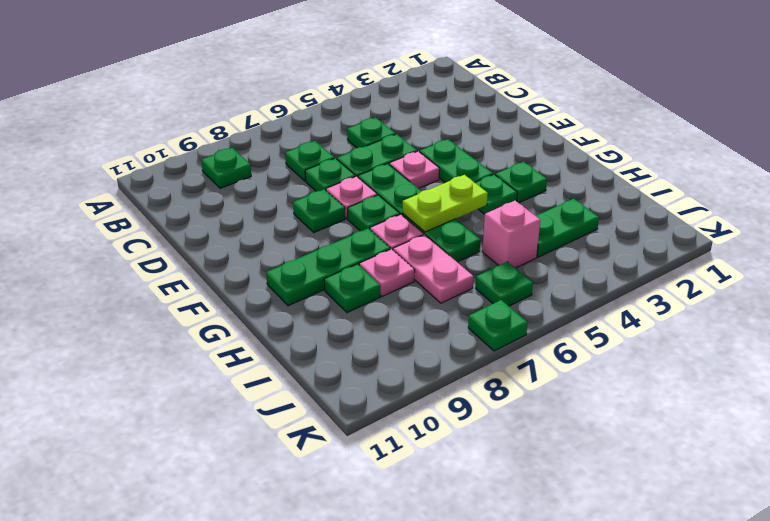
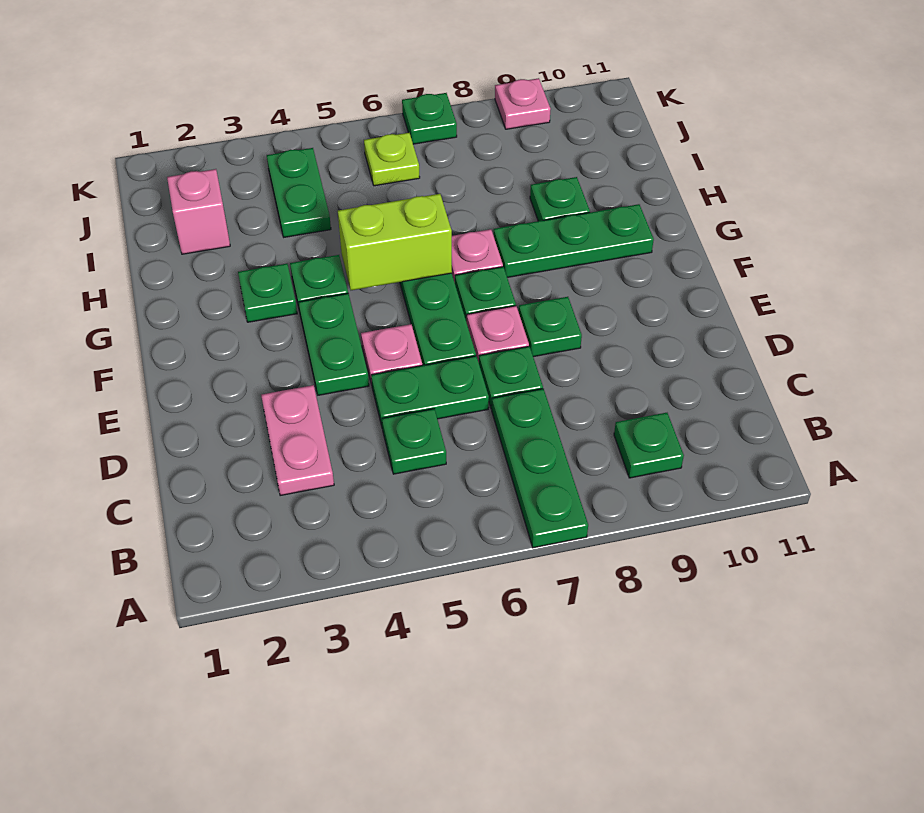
green 1x1 plate [285,141,334,181] -> green 1x3 plate [492,389,588,548]
lime 1x2 plate [403,175,488,232] -> lime 1x2 brick [338,194,452,290]
pink 1x2 plate [393,235,473,303] -> pink 1x2 plate moved to [261,385,334,496]
pink 1x1 plate [359,249,415,296] -> pink 1x1 plate moved to [495,78,551,129]
green 1x2 plate [535,199,599,257] -> green 1x2 plate turned to [267,148,331,237]
pink 1x1 brick [482,201,540,268] -> pink 1x1 brick moved to [167,169,230,254]
green 1x1 plate [476,262,533,306] -> lime 1x1 plate [364,133,420,186]

